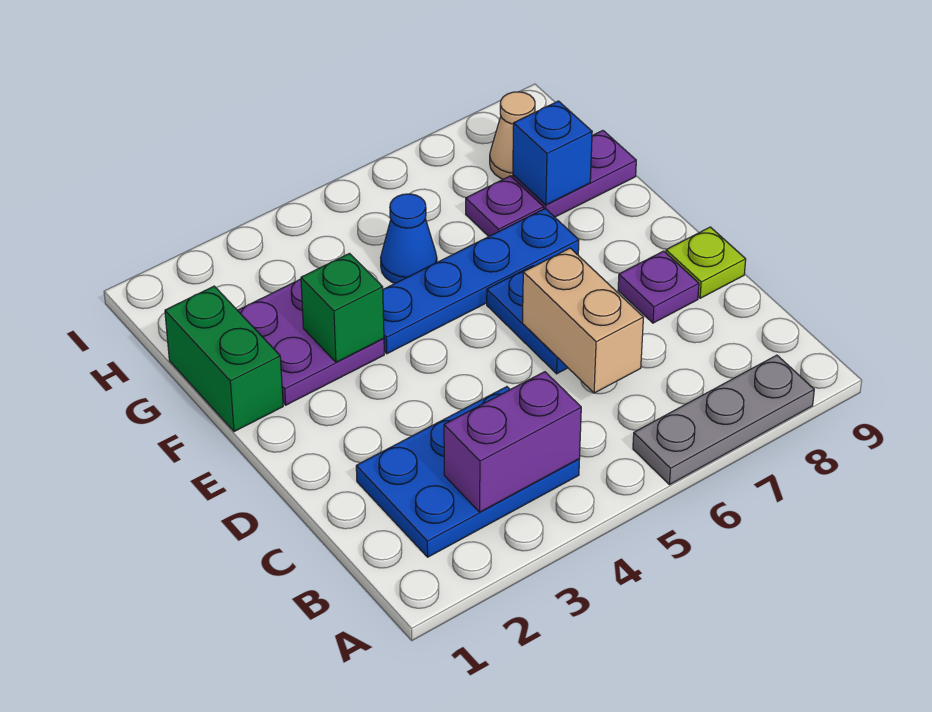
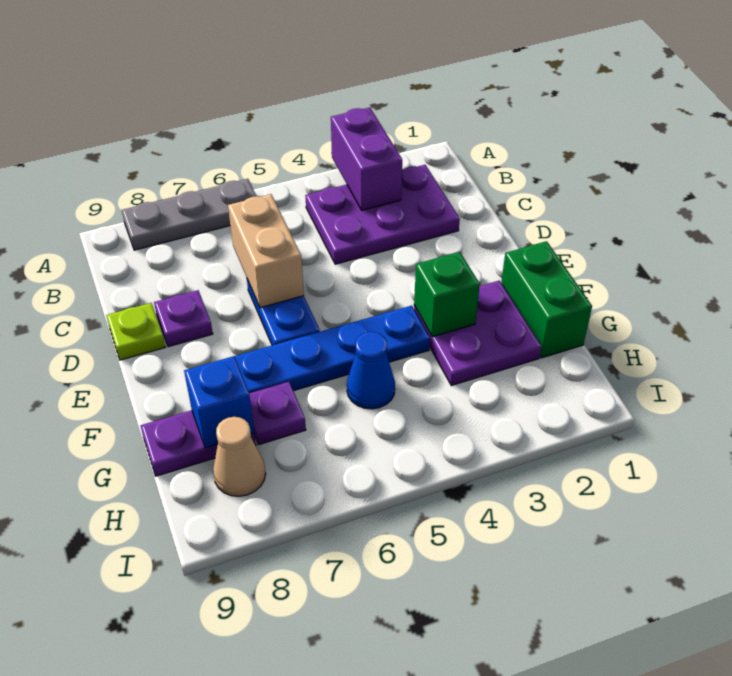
blue 2x3 plate [356,387,579,557] -> purple 2x3 plate [305,165,460,264]
purple 1x2 brick [444,372,581,512] -> purple 1x2 brick turned to [331,107,402,210]

